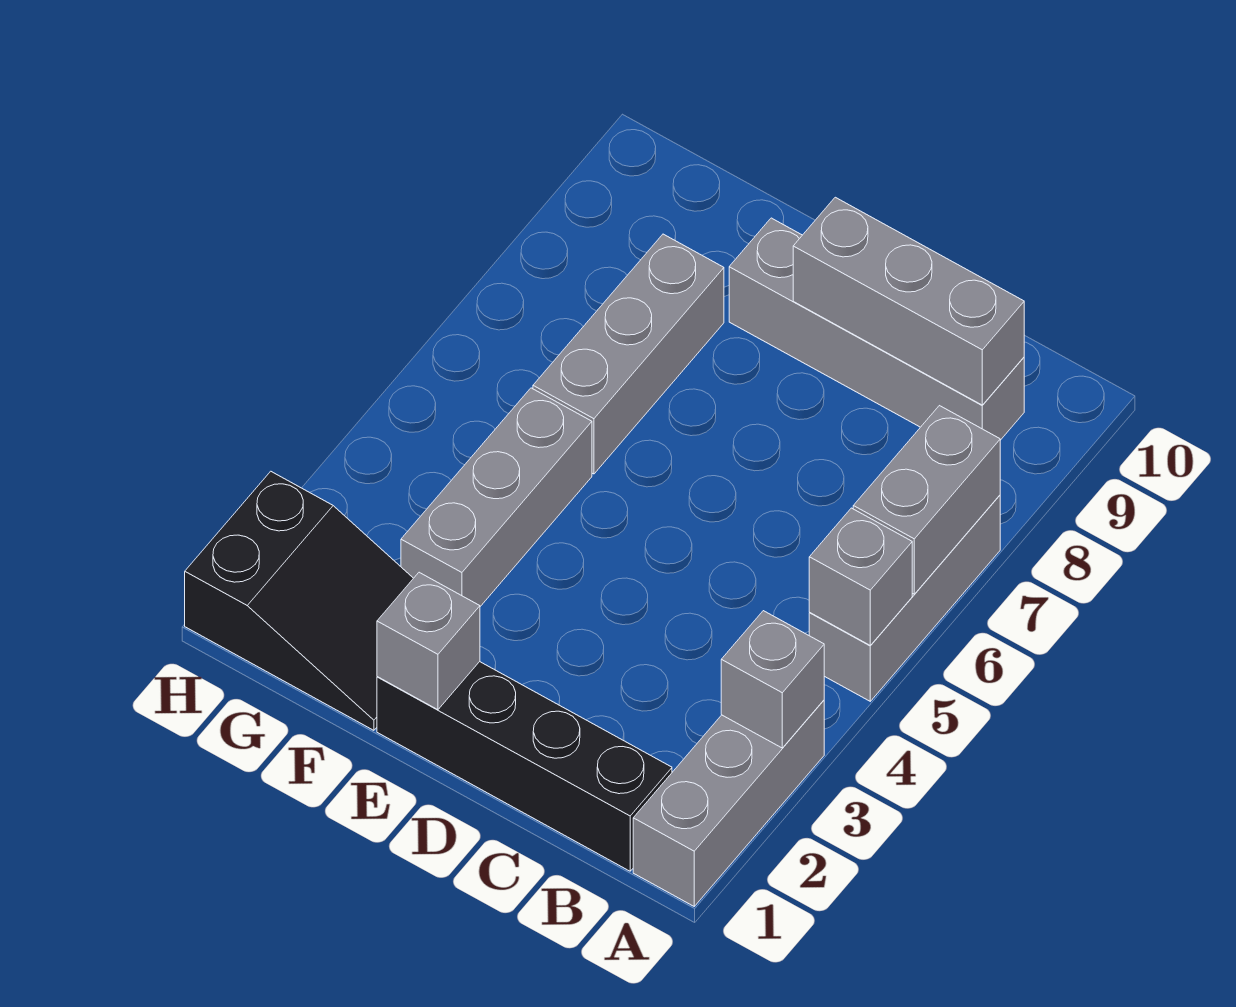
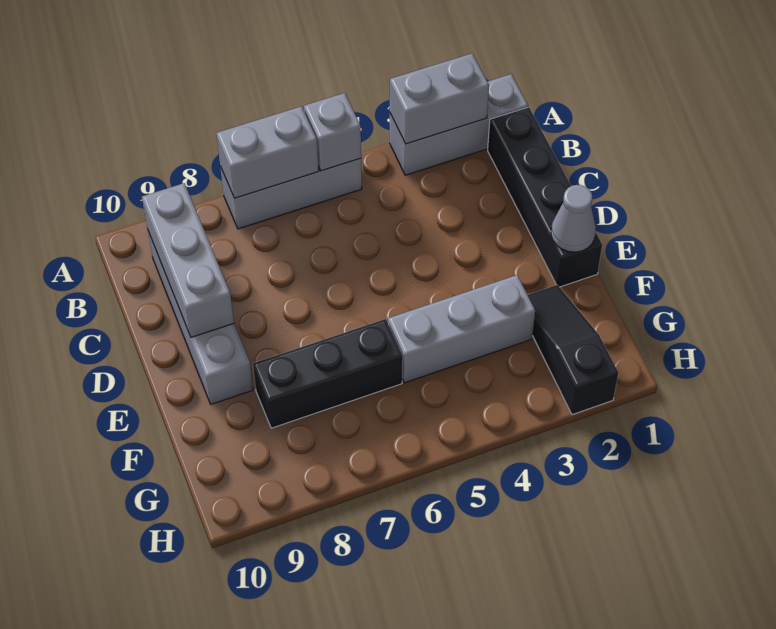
grey 1x1 brick [721,611,824,748] -> grey 1x2 brick [390,54,489,144]
grey 1x1 brick [377,572,480,710] -> grey 1x1 cone [551,185,596,252]
black 2x3 slope [185,471,413,730] -> black 1x3 slope [528,285,618,415]
grey 1x3 brick [533,234,724,474] -> black 1x3 brick [253,319,403,428]

